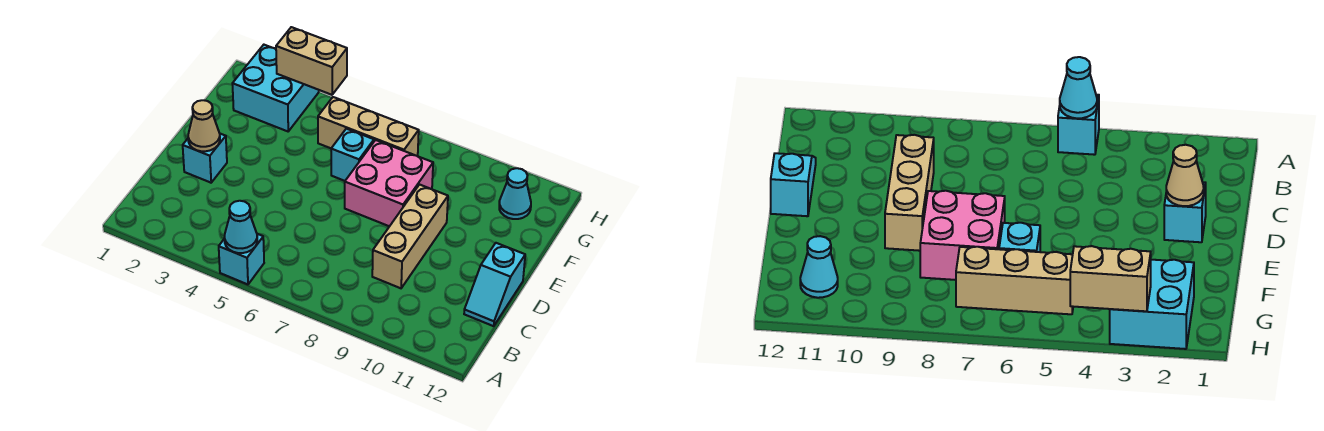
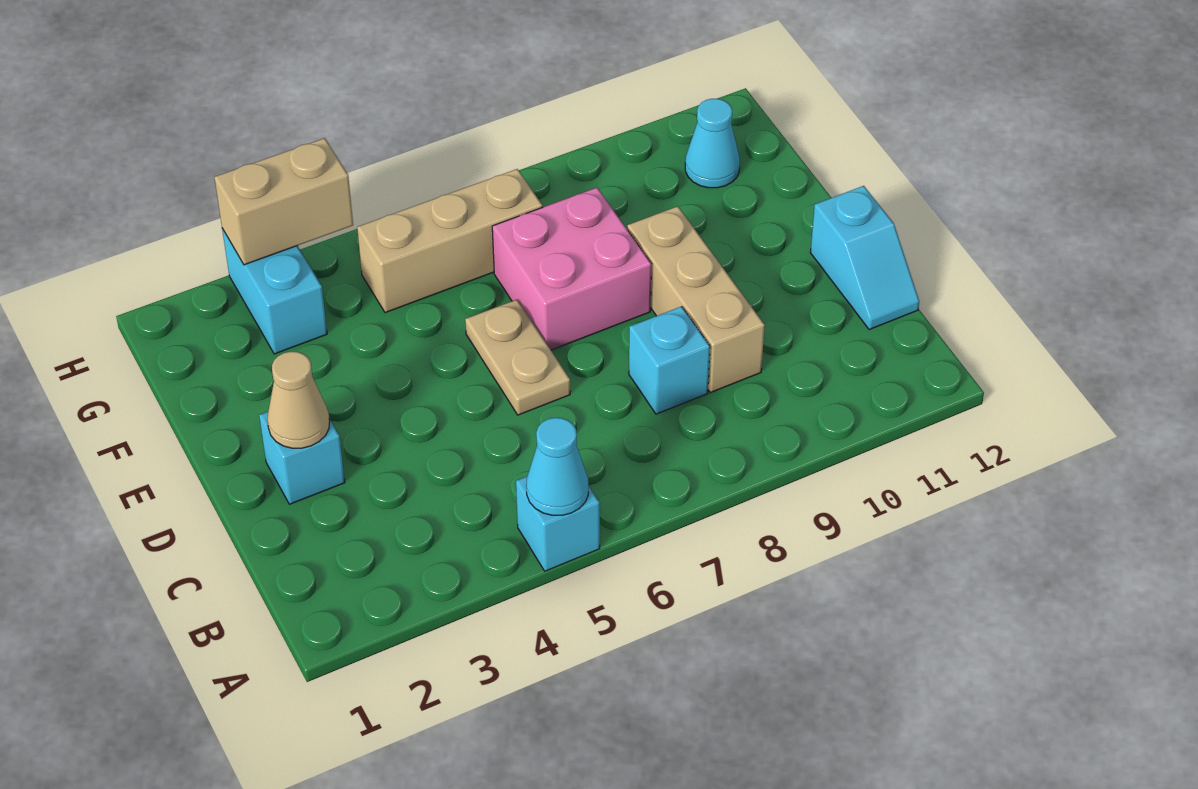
none -> tan 1x2 plate [465,300,570,415]
cyan 1x1 brick [331,129,374,181] -> cyan 1x1 brick moved to [629,306,710,414]
cyan 2x2 brick [232,45,319,131] -> cyan 1x2 brick [222,228,327,354]

